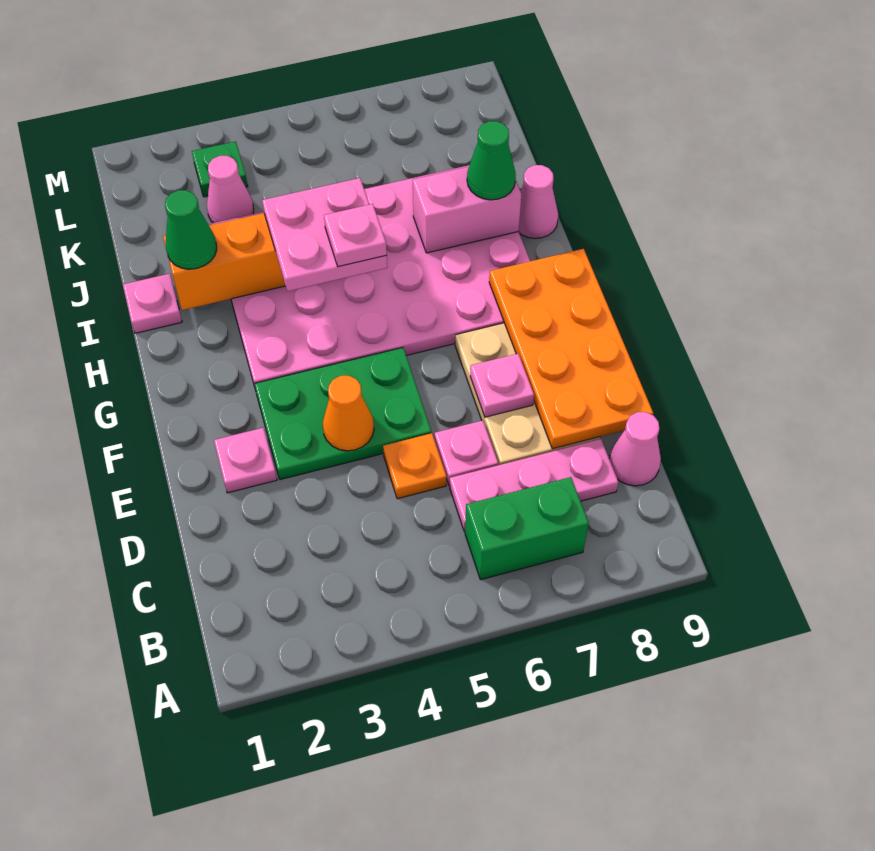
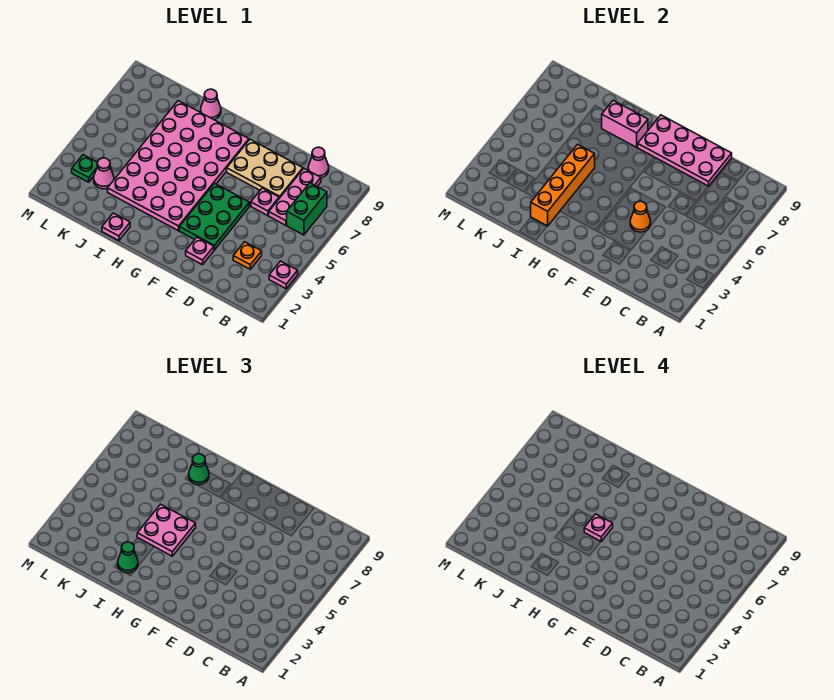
orange 1x1 plate [383,433,446,499] -> orange 1x1 plate moved to [233,242,262,269]
orange 2x4 plate [489,249,653,449] -> pink 2x4 plate [638,115,732,186]
pink 1x1 plate [470,354,534,417] -> pink 1x1 plate moved to [269,261,298,289]
pink 1x2 brick [413,167,522,253] -> pink 1x2 brick turned to [602,100,648,147]

